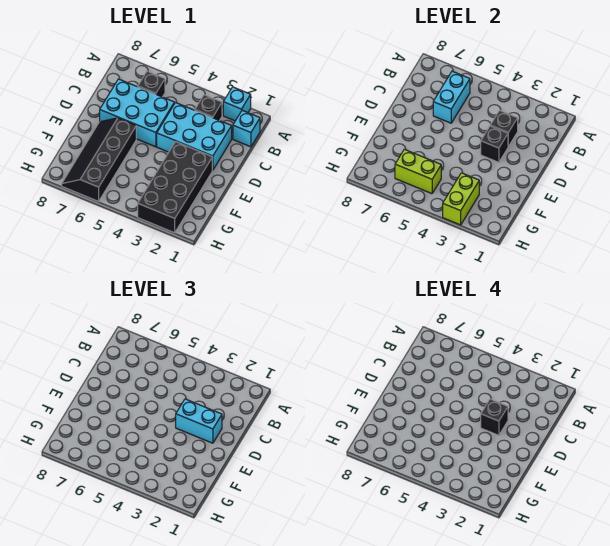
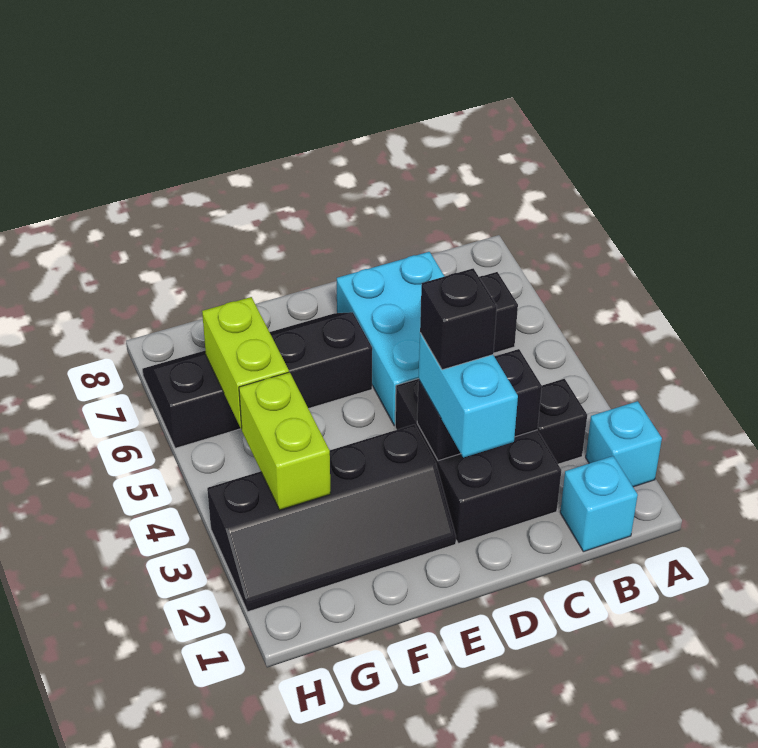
cyan 1x2 brick [433,71,470,123] -> none
cyan 2x3 brick [157,103,232,170] -> black 2x3 brick [395,379,561,543]
black 2x4 brick [138,142,212,233] -> black 2x4 slope [207,424,456,612]
lime 1x2 brick [443,173,479,225] -> lime 1x2 brick turned to [239,372,331,510]

